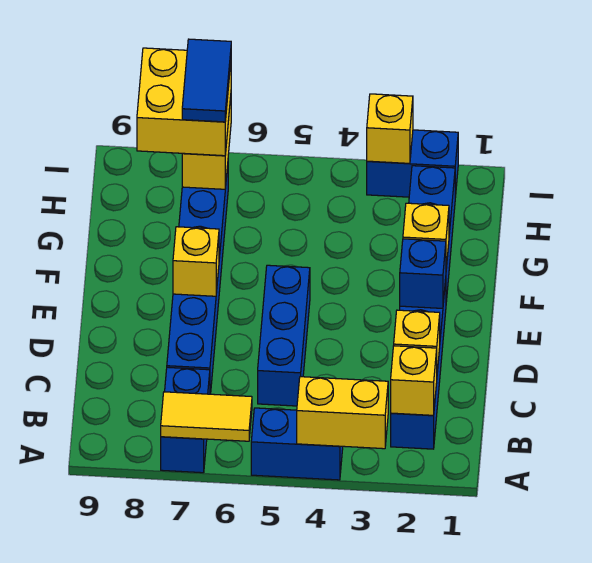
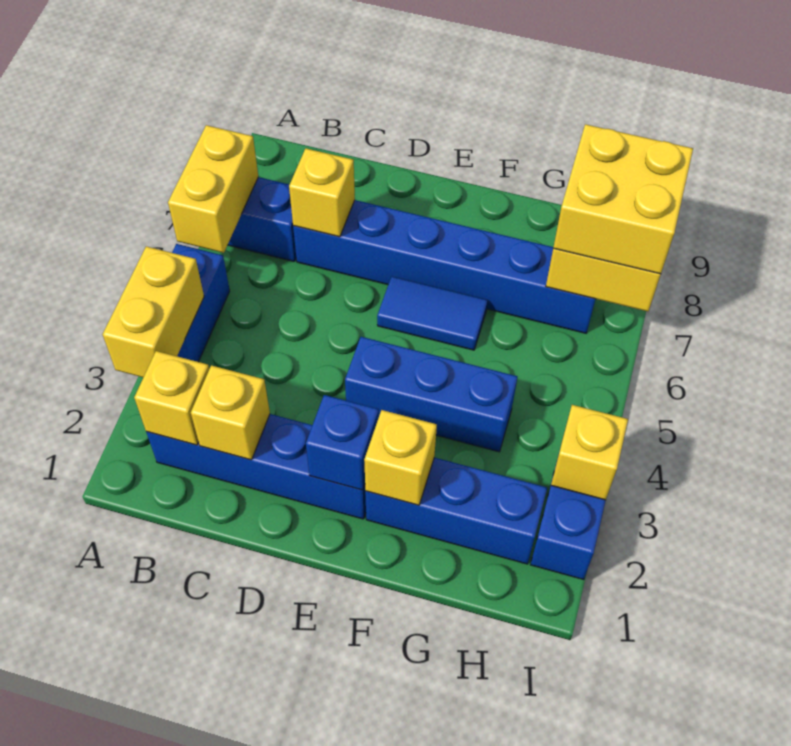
yellow 1x2 tile [161,392,252,441] -> yellow 1x2 brick [168,125,258,253]
blue 1x3 brick [258,265,310,406] -> blue 1x3 brick moved to [345,337,517,452]
yellow 1x1 brick [173,227,219,296] -> yellow 1x1 brick moved to [289,149,355,237]
blue 1x2 tile [182,39,231,122] -> blue 1x2 tile moved to [377,277,488,350]

